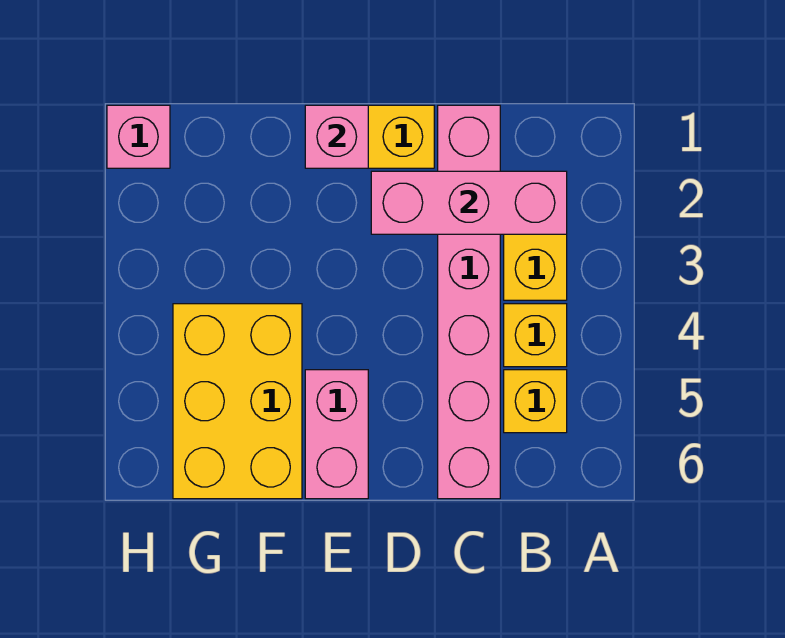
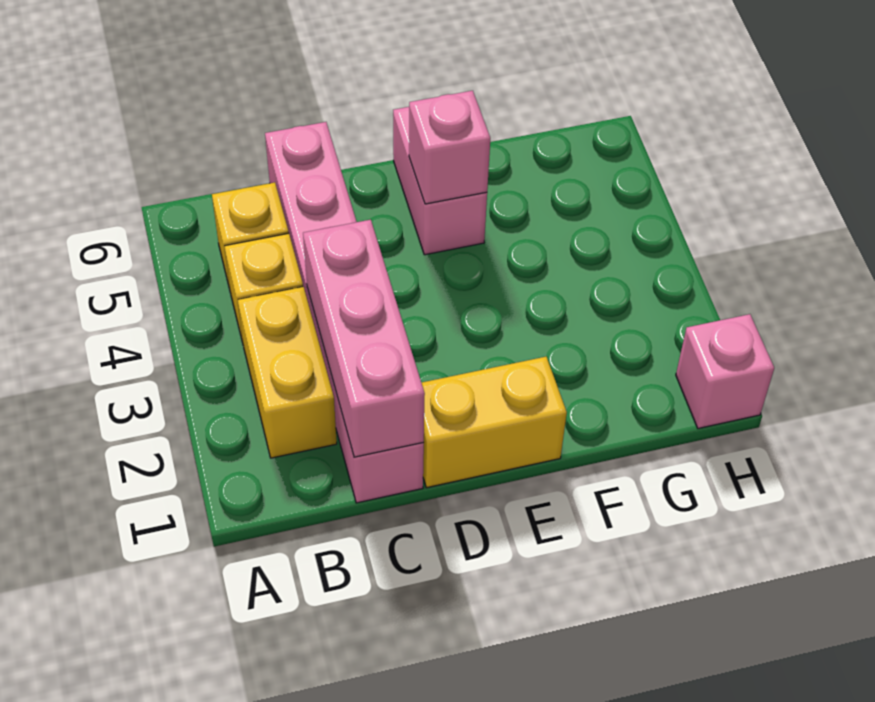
pink 1x3 brick [371,171,567,234] -> pink 1x3 brick turned to [303,220,425,457]
pink 1x1 brick [305,105,368,168] -> pink 1x1 brick moved to [409,91,490,204]
yellow 2x3 brick [173,304,302,499] -> none

